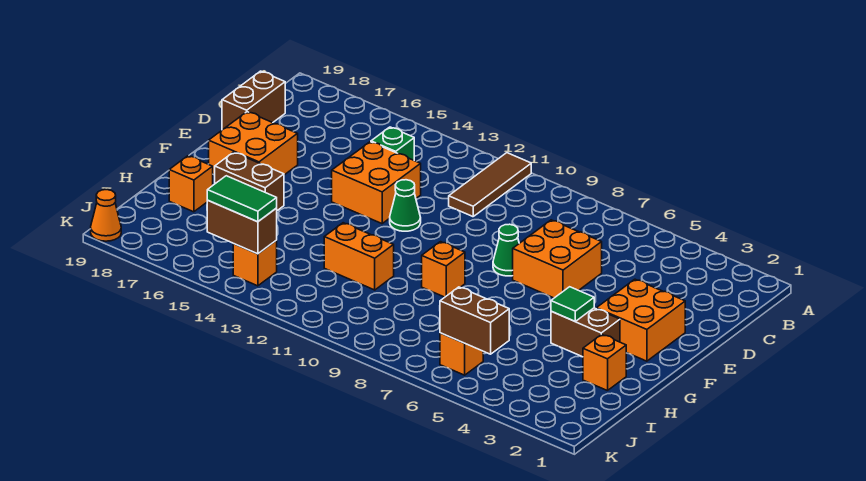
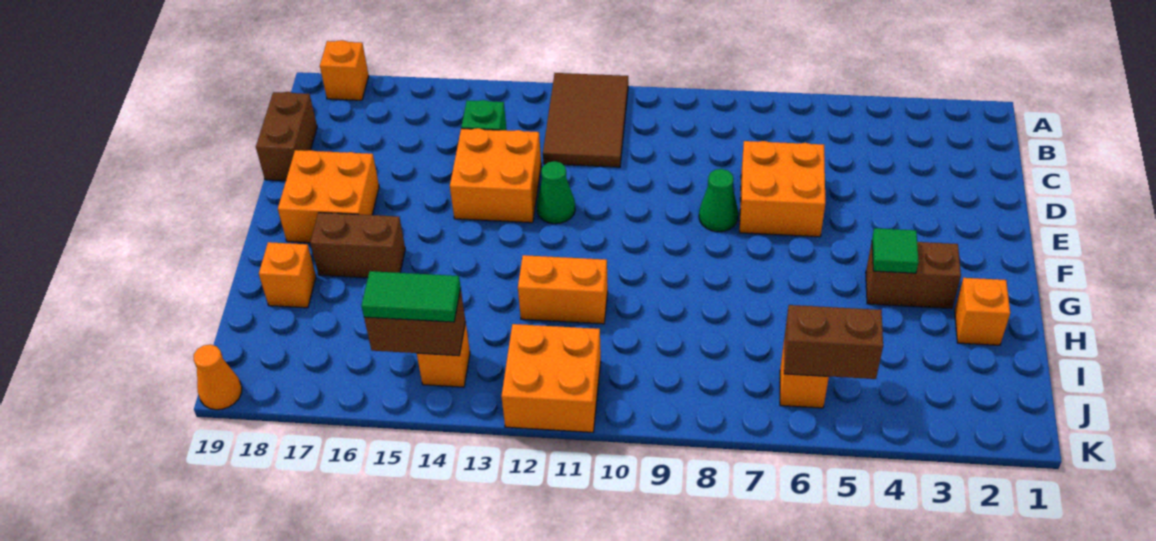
brown 1x3 tile [449,153,531,217] -> brown 2x3 tile [543,73,628,167]
orange 2x2 brick [596,279,685,361] -> orange 2x2 brick moved to [501,324,601,432]
orange 1x1 brick [422,242,465,297] -> orange 1x1 brick moved to [320,40,369,100]

